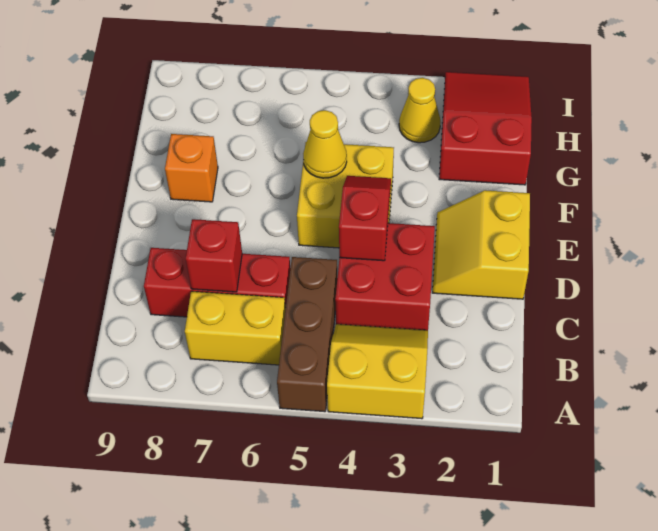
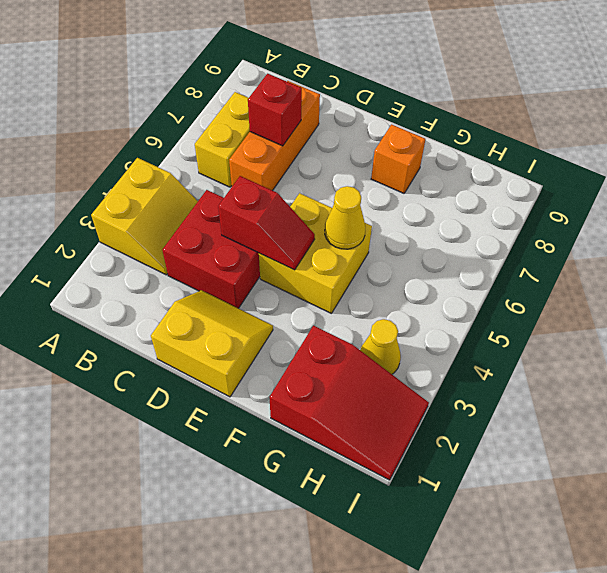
brown 1x3 brick [277,257,337,412] -> none
red 1x3 brick [144,248,290,317] -> orange 1x3 brick [229,81,320,191]

